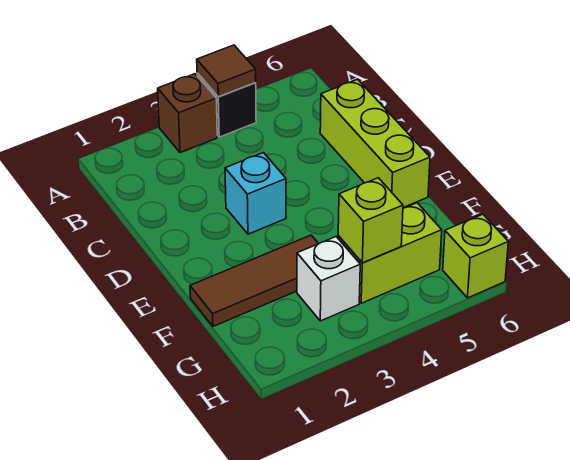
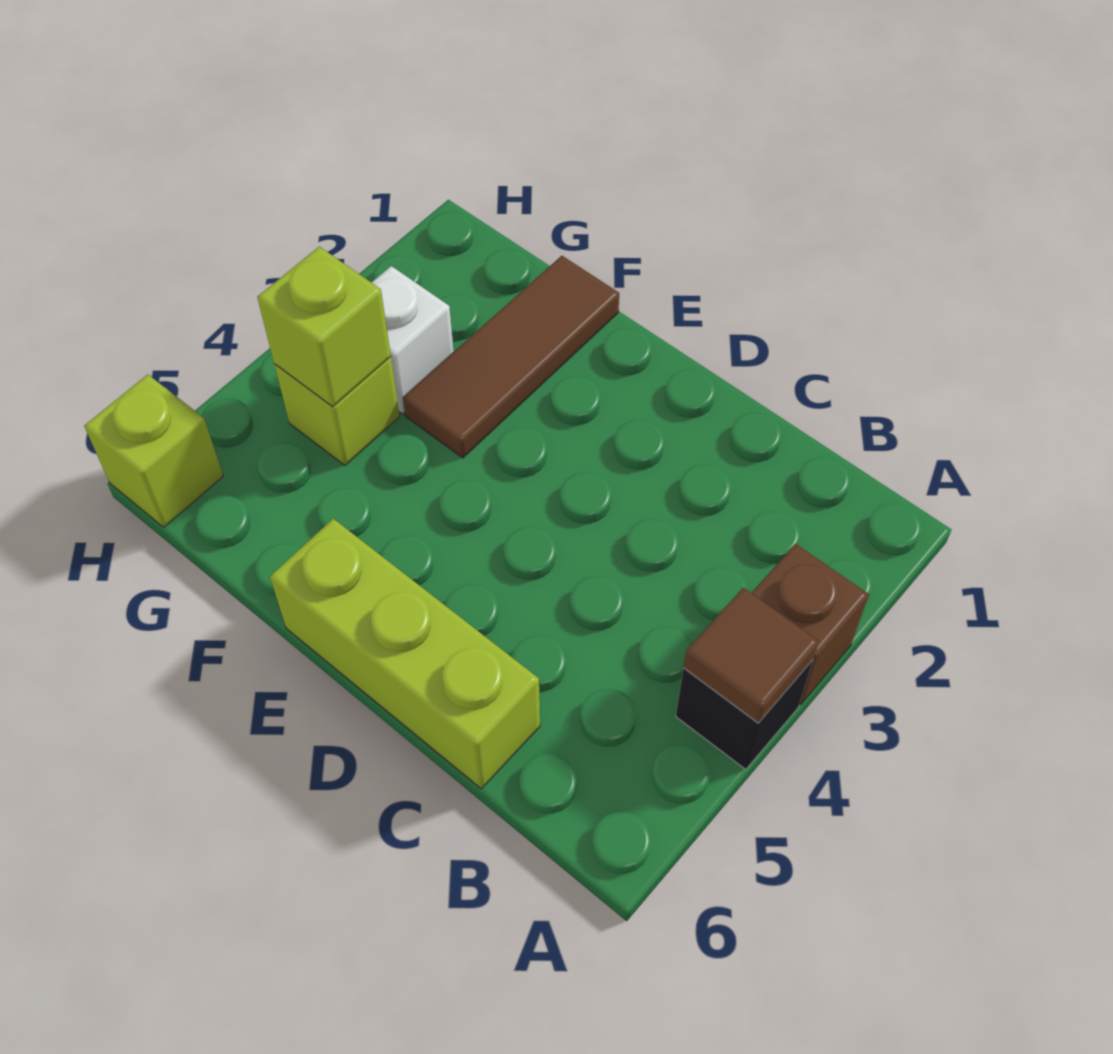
cyan 1x1 brick [225,153,286,234] -> none
lime 1x2 brick [338,203,442,303] -> lime 1x1 brick [274,357,400,465]

